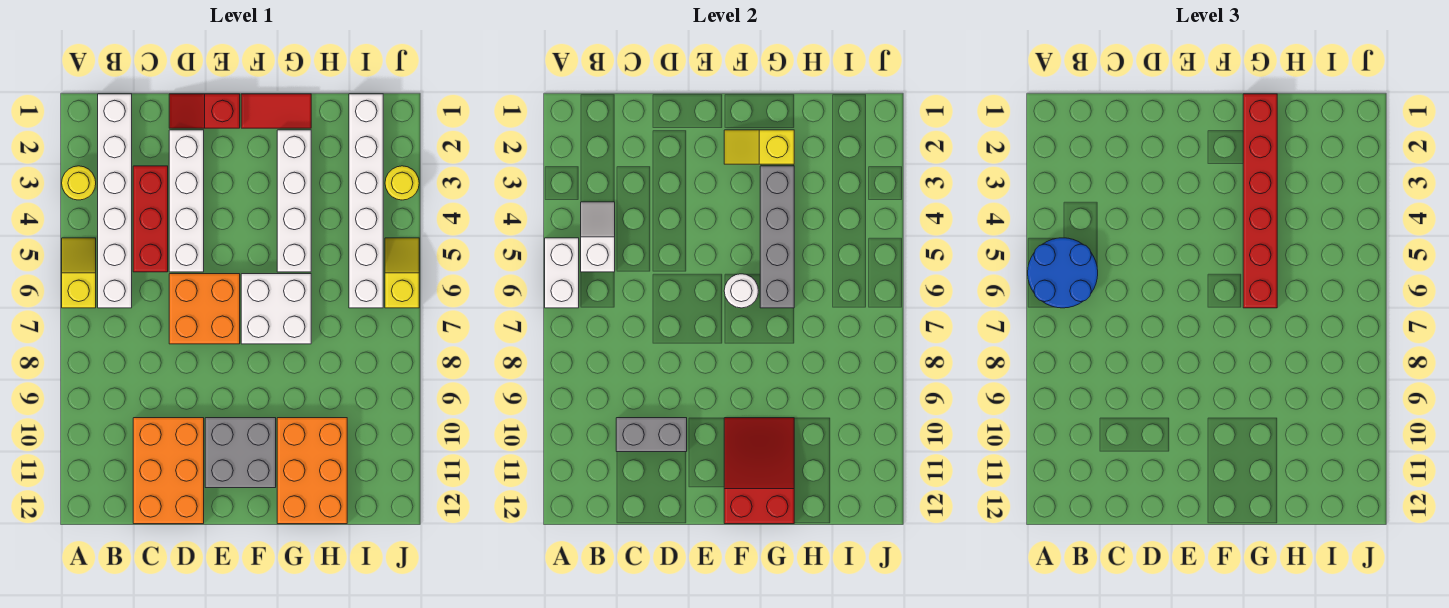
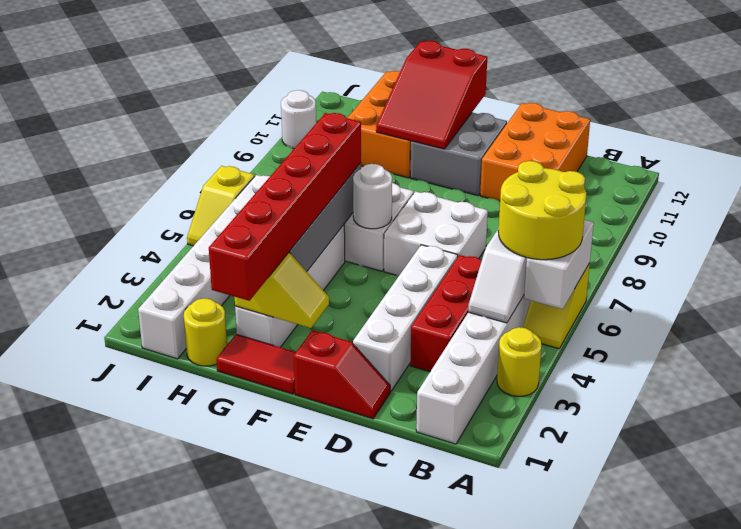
blue 2x2 round brick [1028,238,1098,308] -> yellow 2x2 round brick [498,161,586,260]
grey 1x2 brick [616,418,687,452] -> none
orange 2x2 brick [169,274,240,344] -> white 2x2 brick [384,191,488,276]
yellow 1x1 round brick [385,166,419,200] -> yellow 1x1 round brick moved to [184,298,227,366]
none -> white 1x1 round brick [281,90,316,148]

